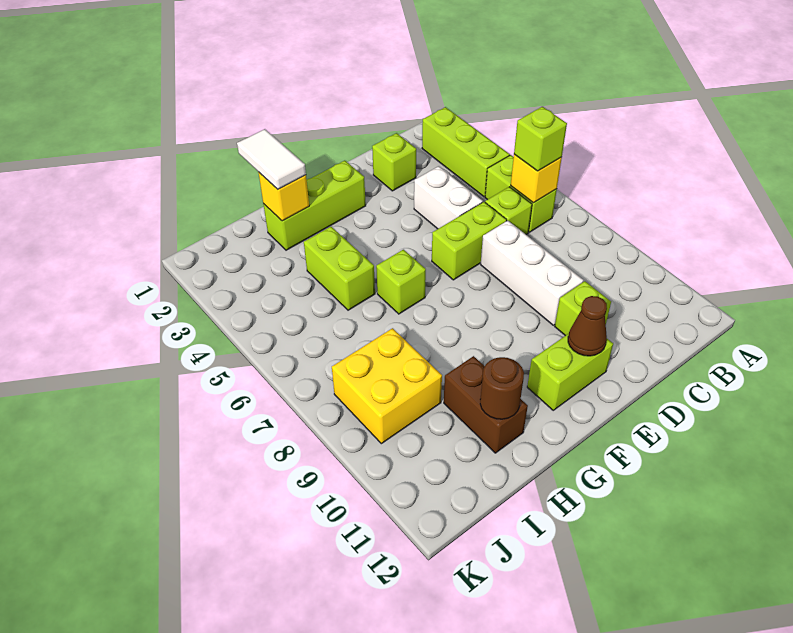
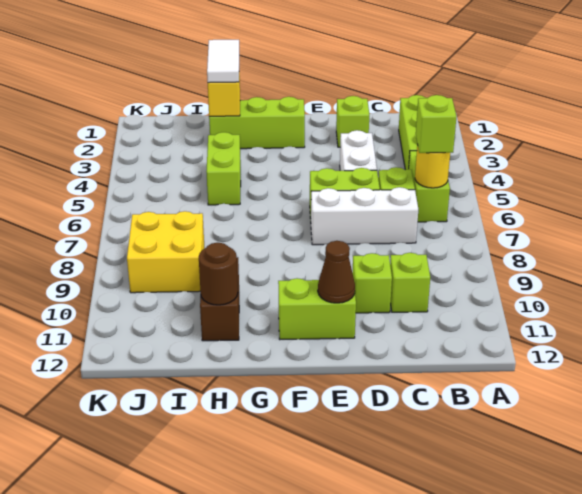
yellow 1x1 brick [511,154,562,203] -> yellow 1x1 round brick [415,145,450,188]
white 1x3 brick [481,221,584,325] -> white 1x3 brick turned to [311,187,418,245]
lime 1x1 brick [376,250,426,314] -> lime 1x1 brick moved to [390,253,430,312]

